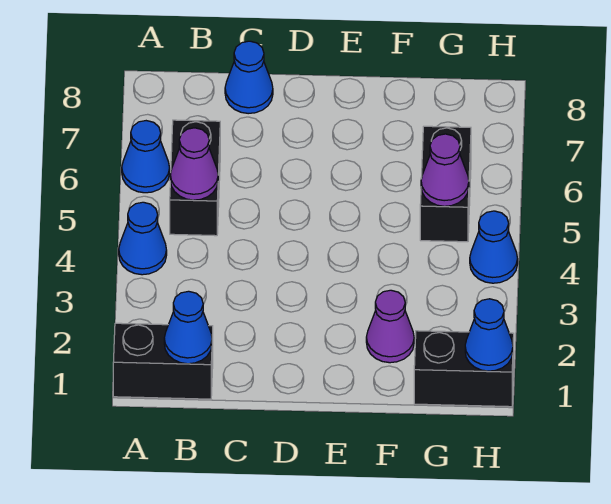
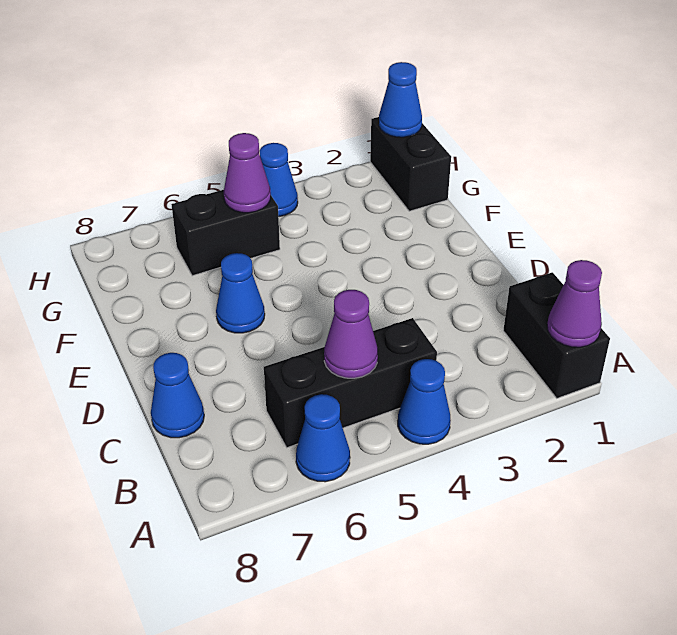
blue 1x1 cone [164,291,212,364] -> blue 1x1 cone moved to [216,253,265,333]
black 1x2 brick [170,120,220,236] -> black 1x3 brick [264,318,437,448]
purple 1x1 cone [366,290,414,363] -> purple 1x1 cone moved to [547,260,602,347]

